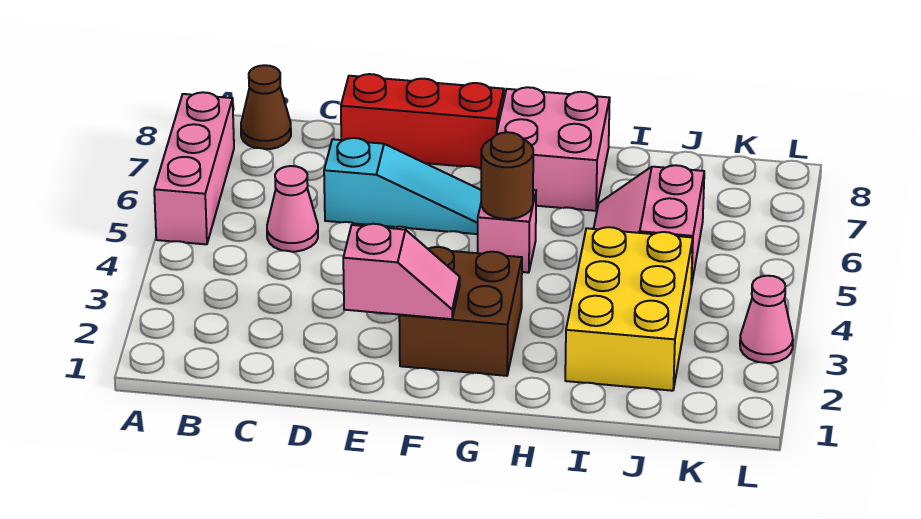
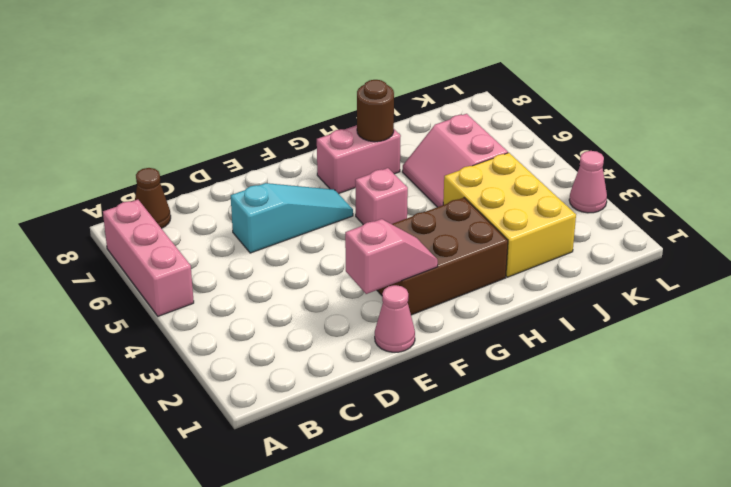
pink 1x1 cone [267,166,318,252] -> pink 1x1 cone moved to [375,285,415,352]
red 1x3 brick [341,74,504,168] -> none
brown 2x2 brick [399,247,522,376] -> brown 2x3 brick [377,198,508,315]
brown 1x1 round brick [481,132,533,219] -> brown 1x1 round brick moved to [357,80,394,142]
pink 2x2 brick [496,87,610,211] -> pink 1x2 brick [317,125,401,194]

